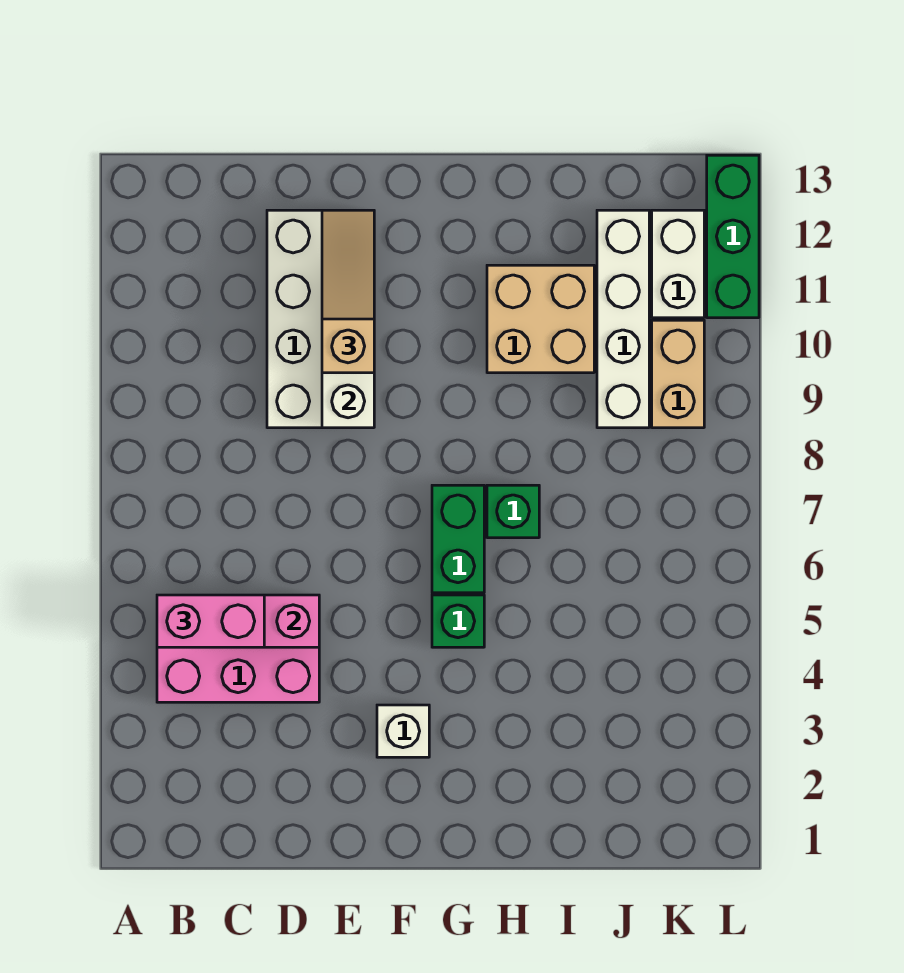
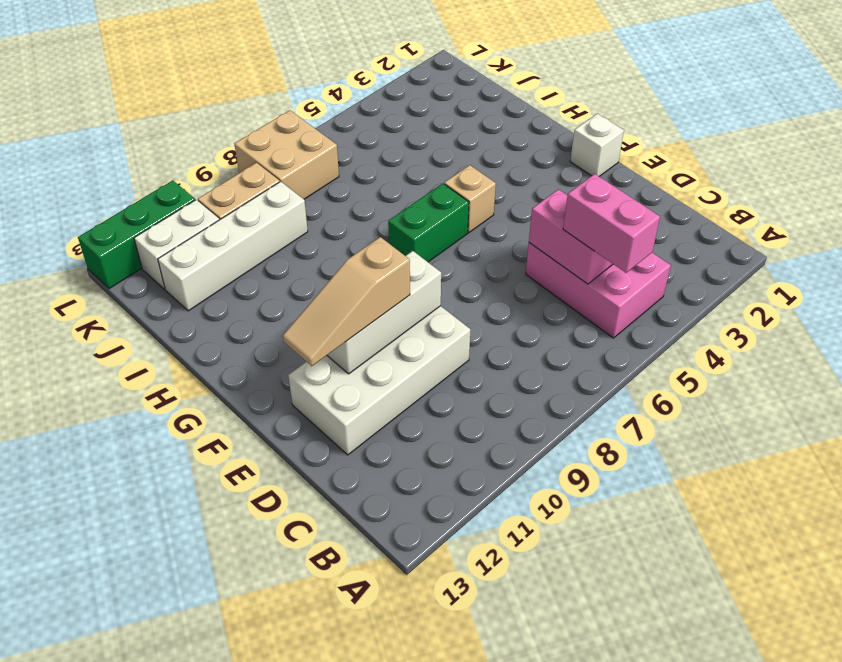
white 1x1 brick [377,705,429,757] -> white 1x1 brick moved to [570,114,624,176]
green 1x1 brick [432,595,484,647] -> tan 1x1 brick [444,165,496,233]
green 1x1 brick [487,485,539,538] -> none
tan 2x2 brick [487,265,594,373] -> tan 2x2 brick moved to [235,110,339,199]

